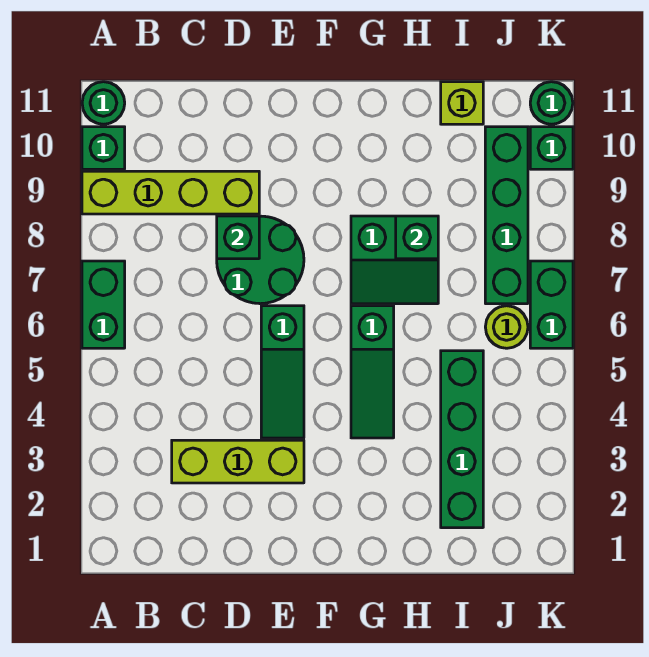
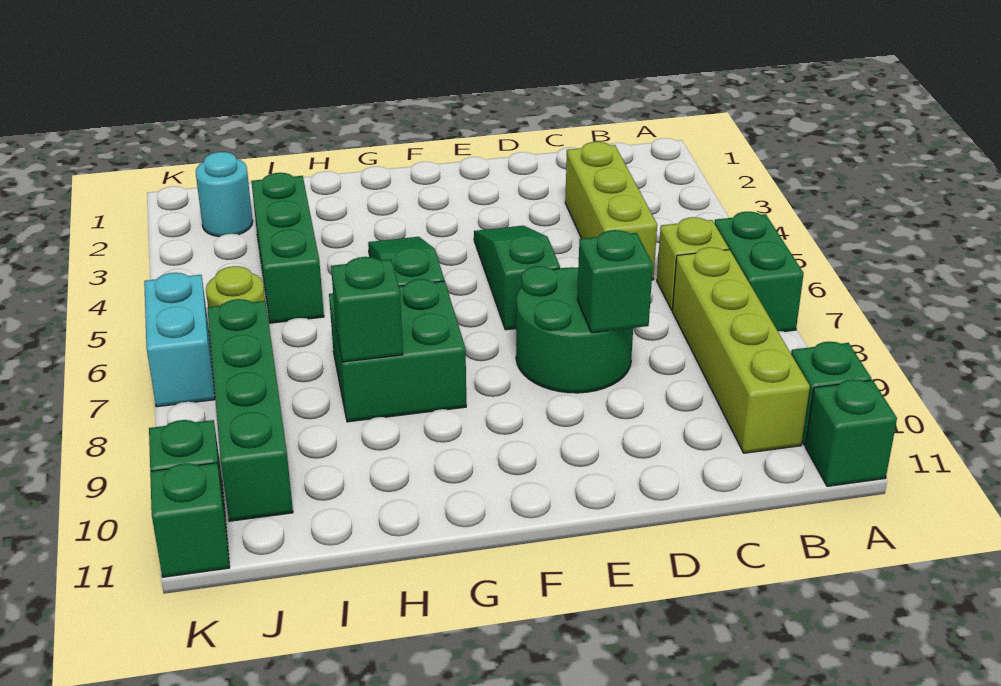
lime 1x4 brick [82,171,259,214] -> lime 1x4 brick turned to [672,247,810,453]
green 1x1 round brick [82,82,125,124] -> green 1x1 brick [805,379,897,486]
lime 1x3 brick [172,440,304,483] -> lime 1x3 brick turned to [565,142,657,280]
green 2x2 slope [351,216,438,304] -> green 2x2 brick [329,279,466,422]
green 1x4 brick [441,351,483,528] -> green 1x3 brick [251,173,324,323]
lime 1x1 brick [441,82,483,124] -> lime 1x1 brick moved to [657,217,729,310]
none -> cyan 1x1 round brick [196,152,253,237]
green 1x2 brick [530,261,573,348] -> cyan 1x2 brick [144,273,215,407]
green 1x1 round brick [530,82,573,124] -> green 1x1 brick [150,463,230,577]

